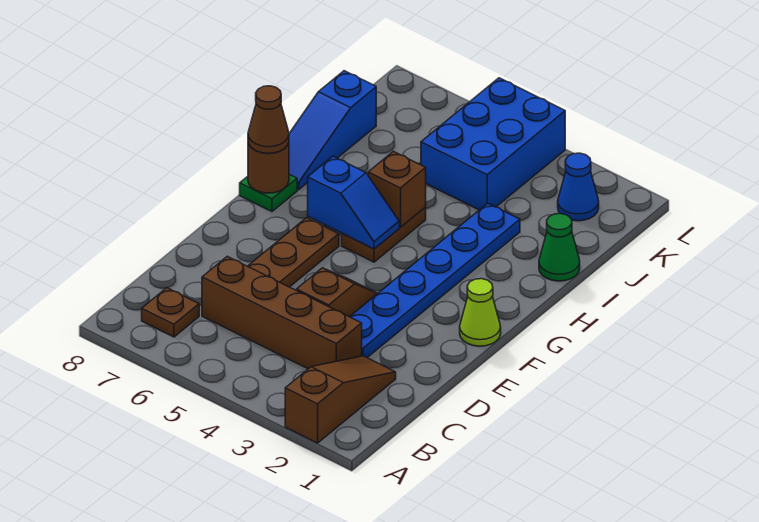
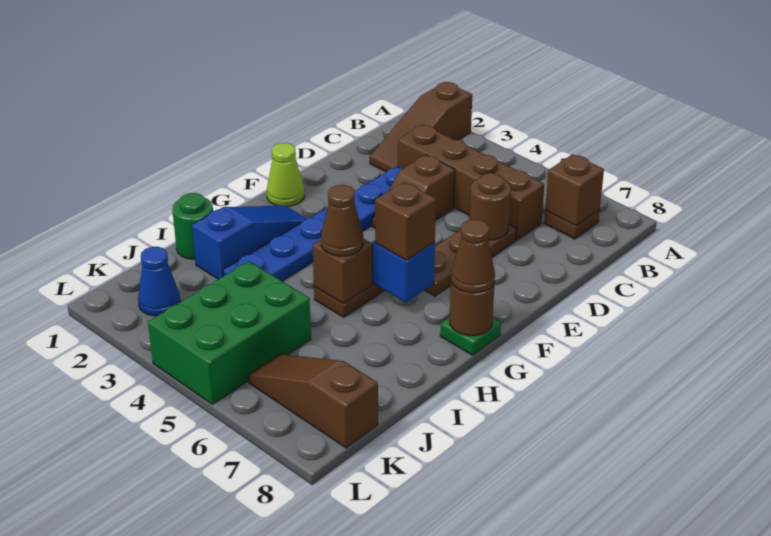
none -> brown 1x1 brick [545,154,604,226]
none -> brown 1x1 round brick [469,173,511,240]
none -> brown 1x1 brick [375,182,436,260]
none -> brown 1x1 cone [321,185,363,256]
blue 1x3 slope [289,71,376,190] -> blue 1x3 slope moved to [192,206,308,279]
green 1x1 cone [539,214,580,281] -> green 1x1 round brick [172,193,213,259]
blue 2x3 brick [421,78,565,210] -> green 2x3 brick [148,261,311,404]
none -> brown 1x3 slope [248,354,378,448]

